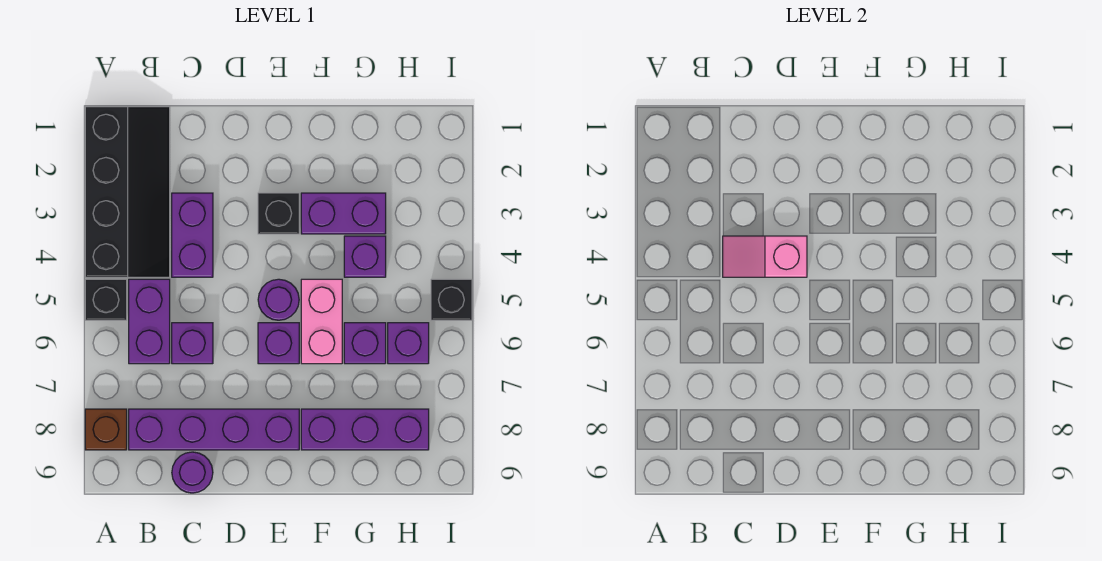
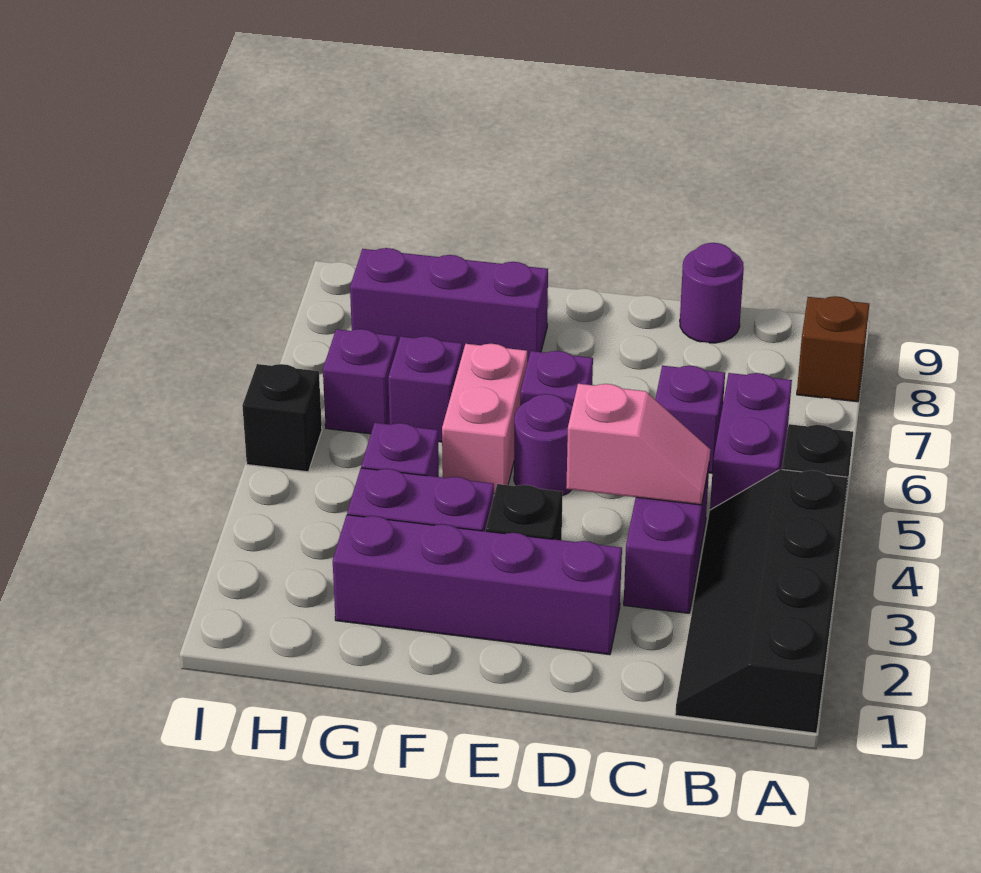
purple 1x4 brick [129,409,299,450] -> purple 1x4 brick moved to [333,515,622,655]

